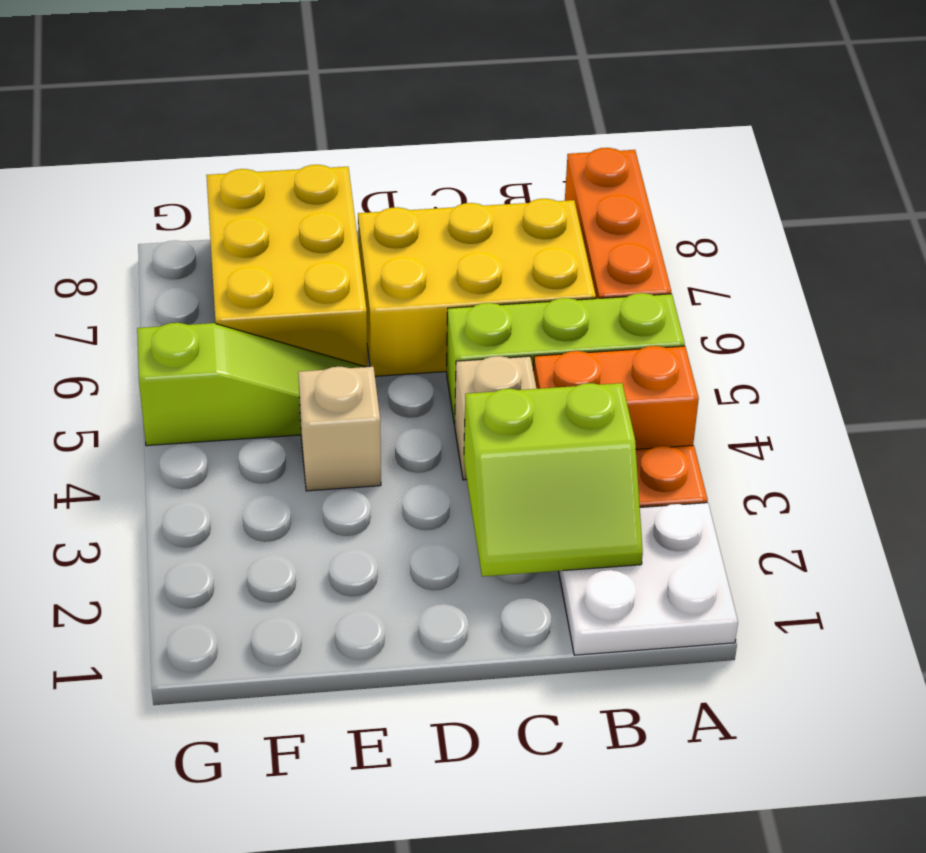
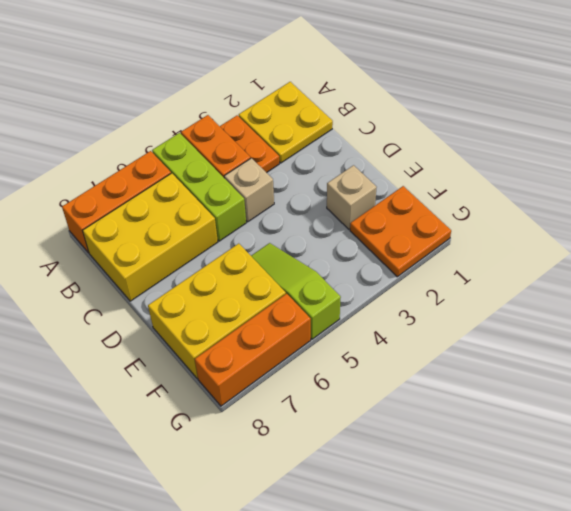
white 2x2 plate [559,503,738,655] -> yellow 2x2 plate [239,82,333,163]
lime 2x2 slope [464,383,643,577] -> none
yellow 2x3 brick [358,199,596,376] -> yellow 2x3 brick turned to [83,173,218,301]
tan 1x1 brick [298,367,381,491] -> tan 1x1 brick moved to [327,165,377,229]
none -> orange 2x2 plate [350,186,451,277]
none -> orange 1x3 brick [195,294,311,406]

